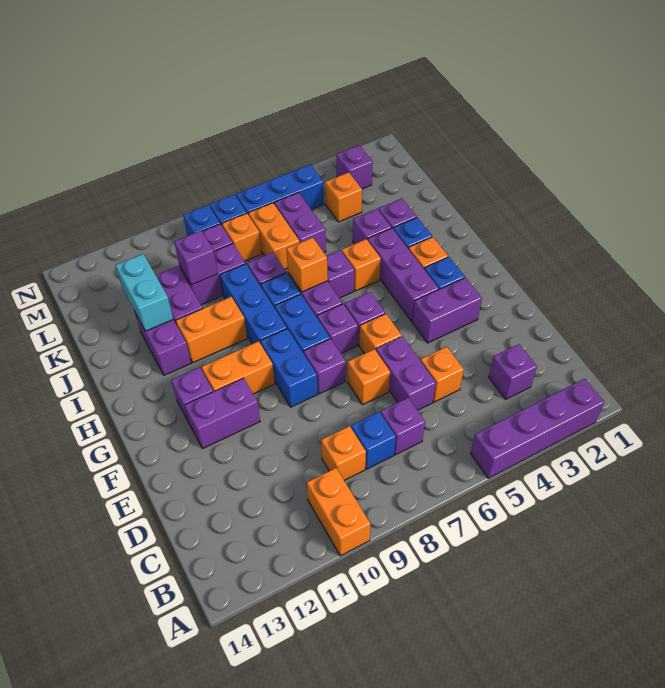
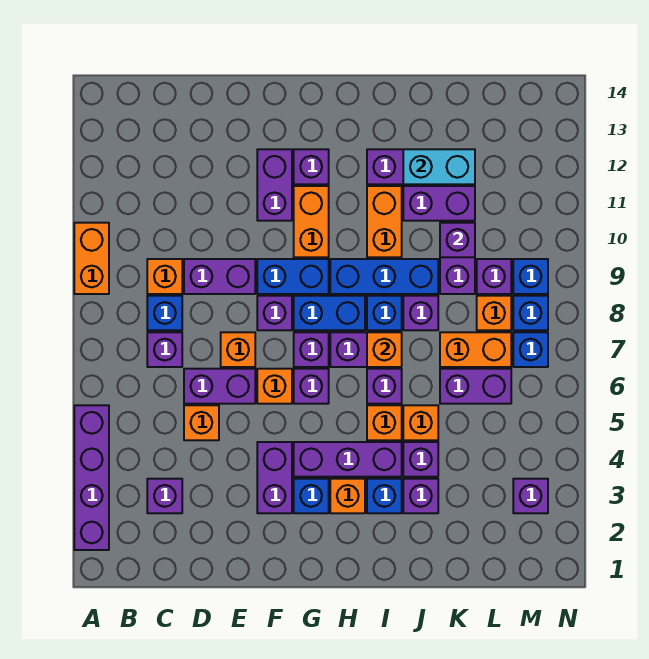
orange 1x2 brick [307,468,371,556] -> orange 1x2 brick turned to [74,223,109,294]
none -> purple 1x2 brick [184,259,255,294]
orange 1x1 brick [325,172,362,222] -> orange 1x1 brick moved to [403,405,438,440]
blue 1x3 brick [236,165,324,215] -> blue 1x1 brick [513,332,548,367]

